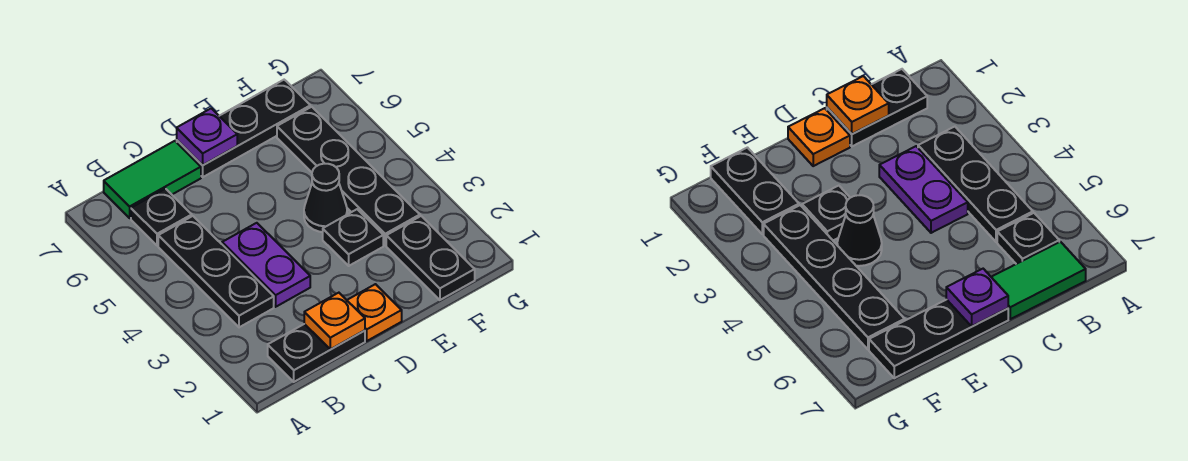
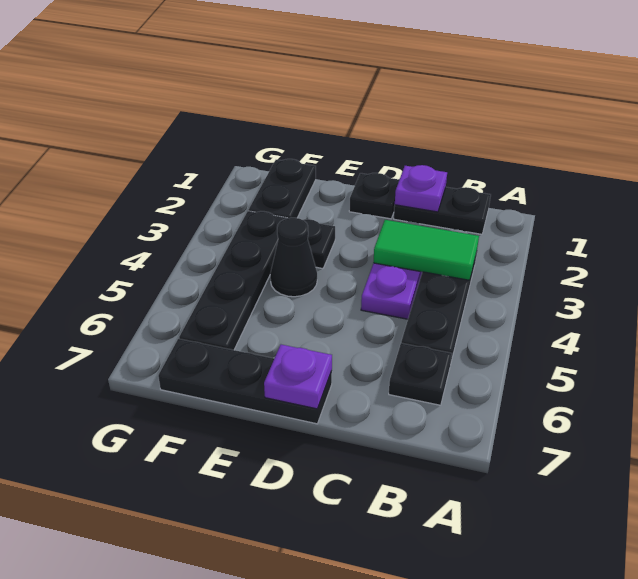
green 1x2 tile [104,141,201,218] -> green 1x2 tile moved to [373,220,479,280]
orange 1x1 plate [304,293,365,349] -> purple 1x1 plate [395,165,447,212]
orange 1x1 plate [347,284,402,341] -> black 1x1 plate [349,173,399,219]

